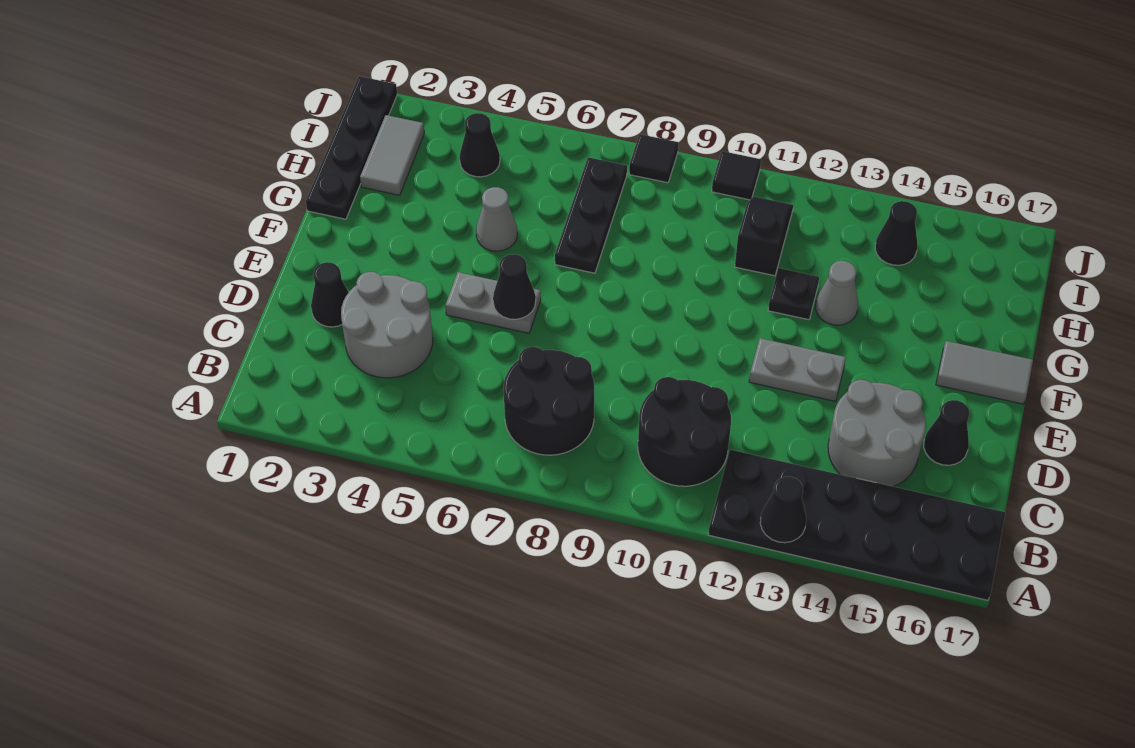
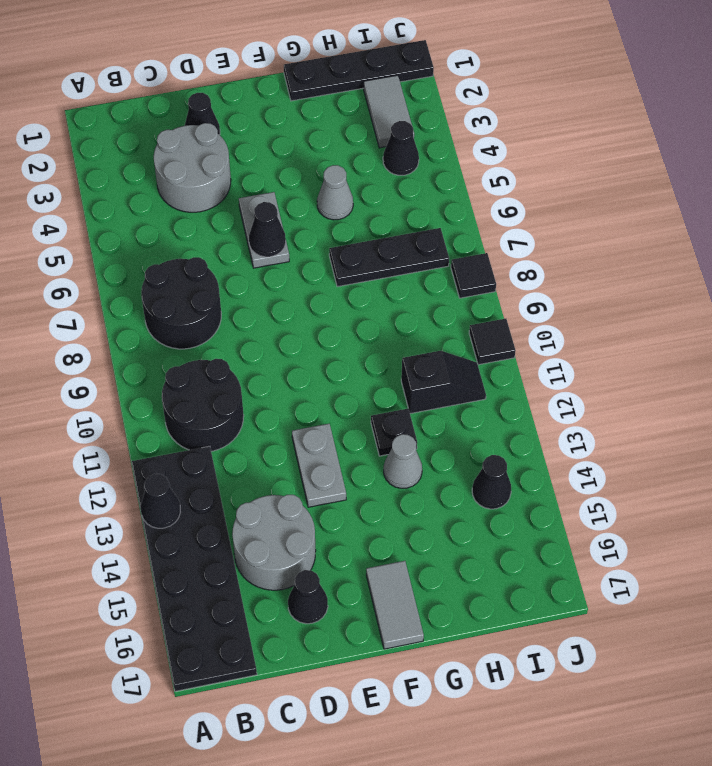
grey 1x2 tile [360,115,424,195] -> grey 1x2 tile turned to [364,75,414,148]

